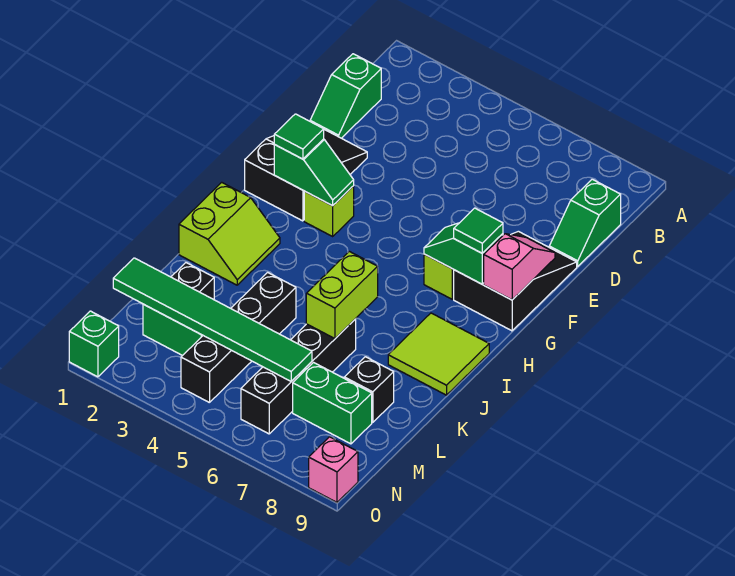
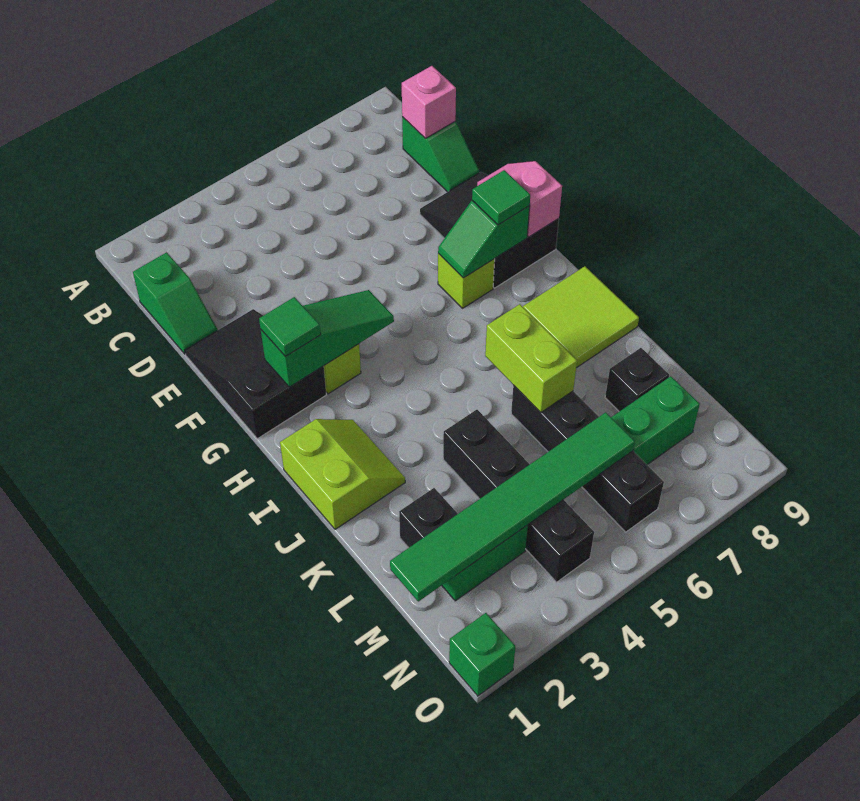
green 1x2 slope [274,139,354,206] -> green 1x3 slope [261,290,394,387]
pink 1x1 brick [309,437,358,502] -> pink 1x1 brick moved to [402,66,456,138]

